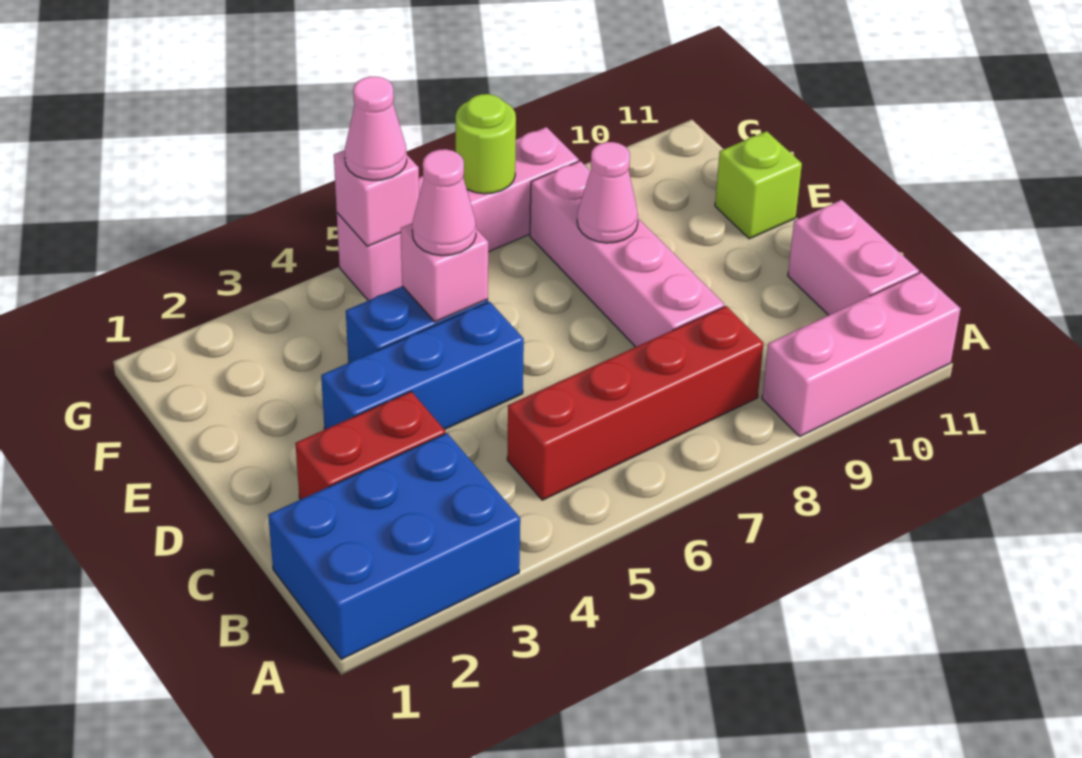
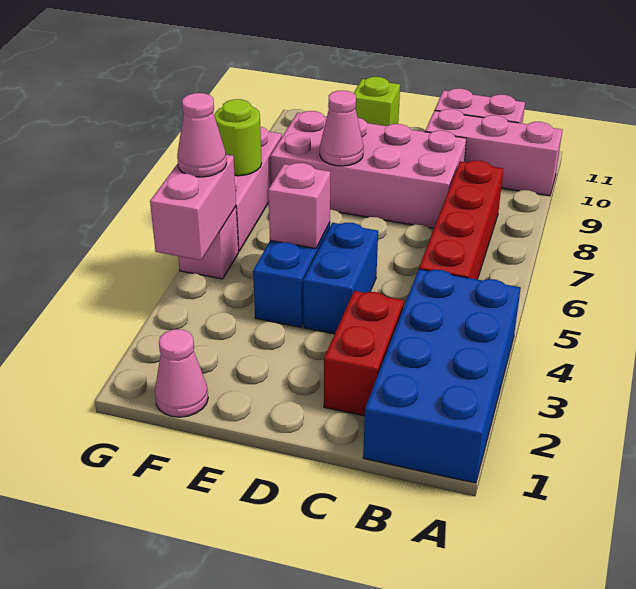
blue 2x3 brick [268,433,520,659] -> blue 2x4 brick [363,269,521,483]
pink 1x3 brick [762,273,961,436] -> pink 1x3 brick turned to [425,109,562,196]
pink 1x4 brick [530,161,724,347] -> pink 2x4 brick [270,111,467,228]
blue 1x3 brick [321,302,524,429] -> blue 1x2 brick [303,223,378,334]
pink 1x1 cone [412,149,476,256] -> pink 1x1 cone moved to [155,329,208,417]
pink 1x1 brick [334,150,419,246] -> pink 1x2 brick [150,155,236,260]

